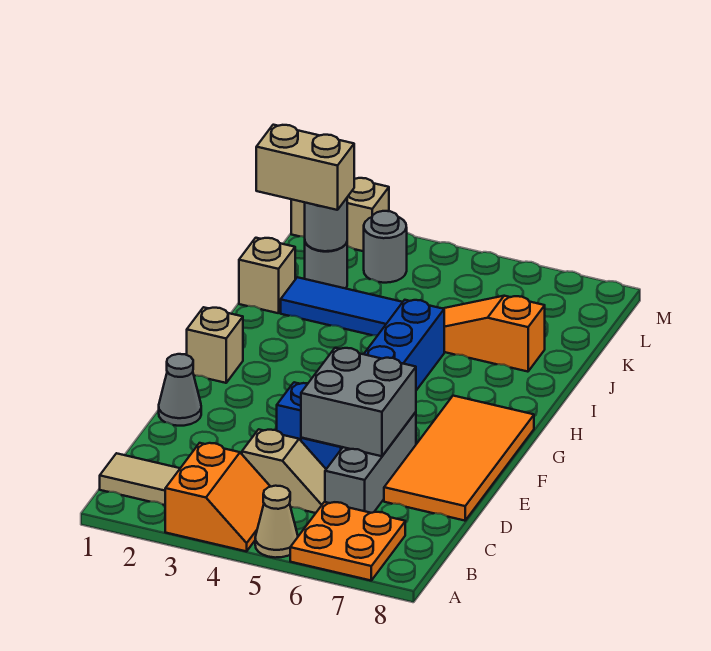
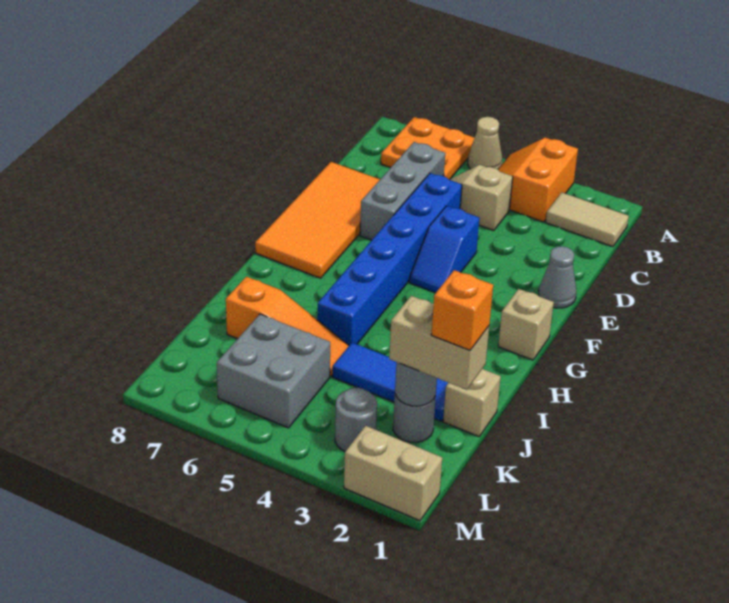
grey 2x2 brick [301,348,416,456] -> grey 2x2 brick moved to [217,314,330,428]
none -> orange 1x1 brick [431,270,493,350]

